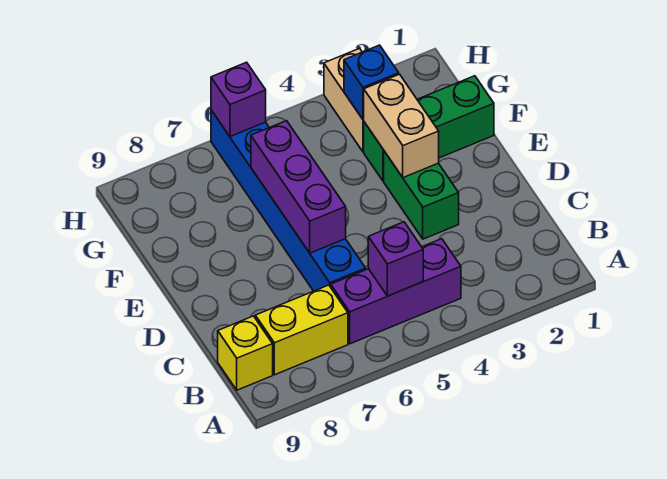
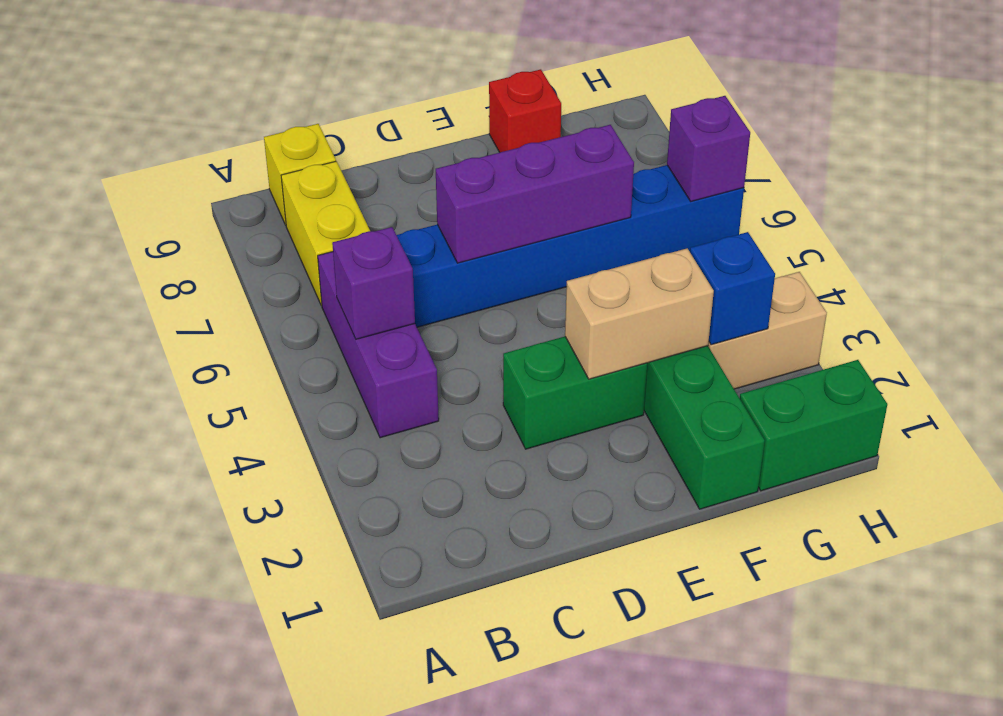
none -> red 1x1 brick [489,69,561,152]
none -> green 1x2 brick [740,360,887,491]

